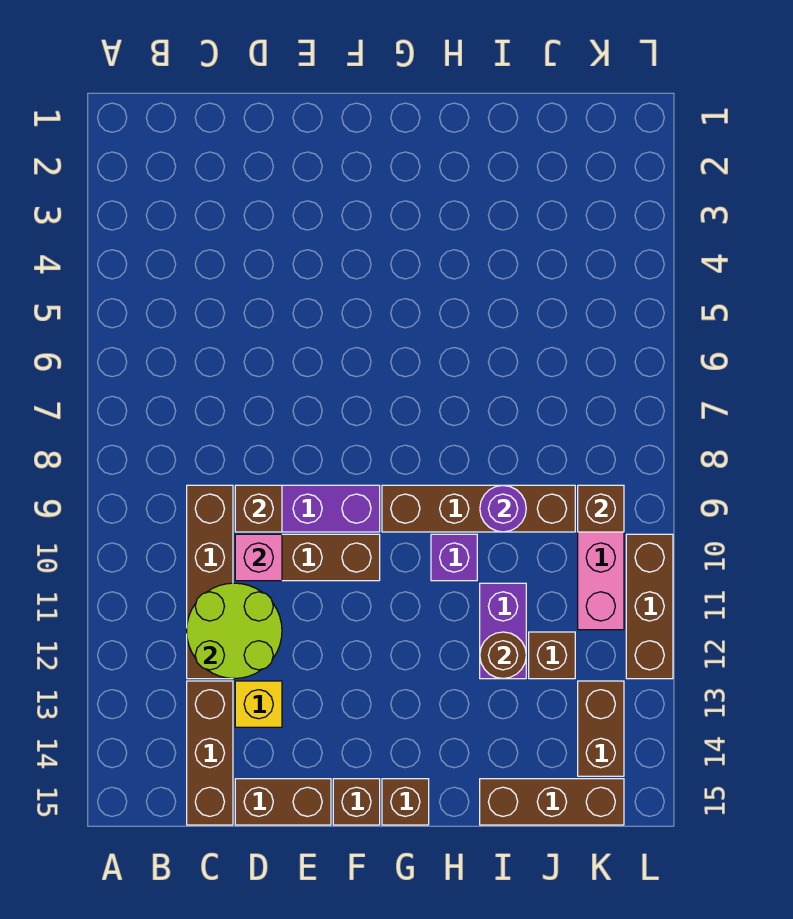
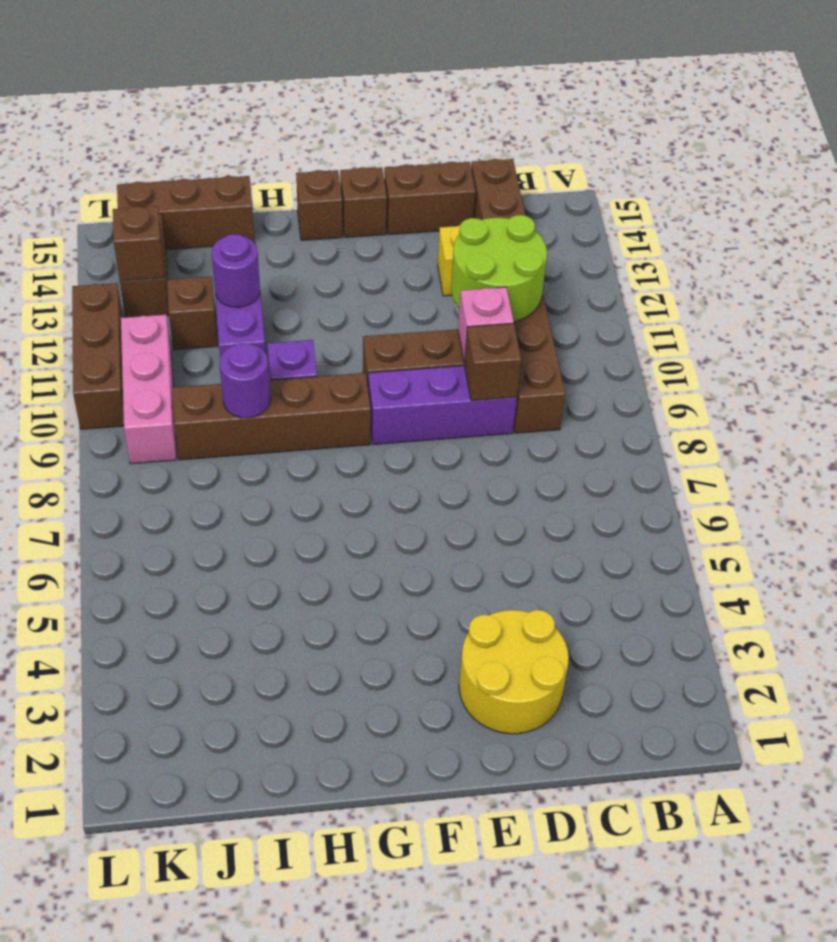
none -> yellow 2x2 round brick [459,610,569,734]
brown 1x1 round brick [480,632,526,679] -> purple 1x1 round brick [212,234,260,307]
brown 1x1 brick [578,485,624,532] -> brown 1x1 brick moved to [113,206,165,281]

